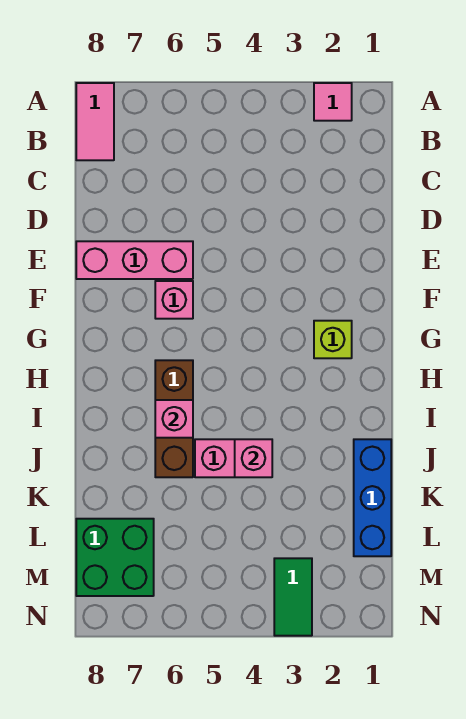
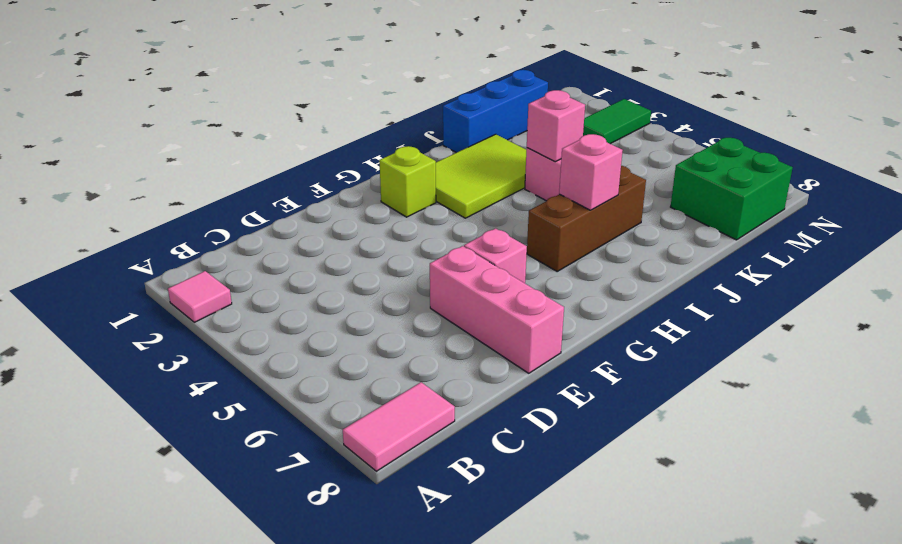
none -> lime 2x3 tile [436,134,526,218]

